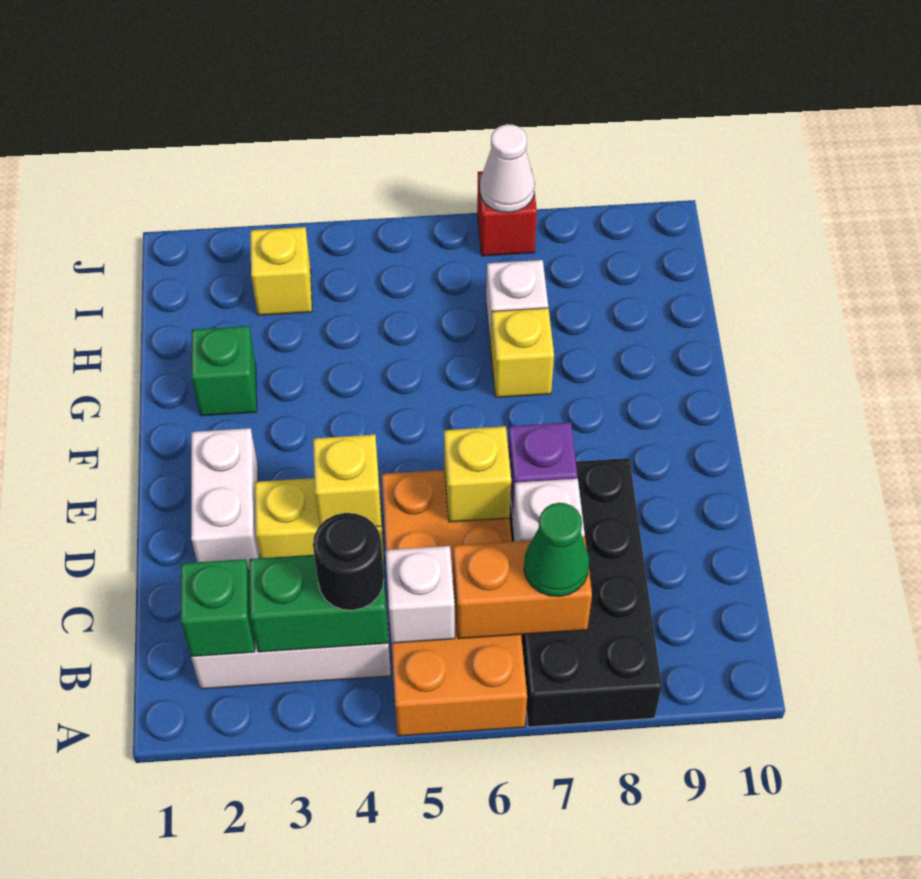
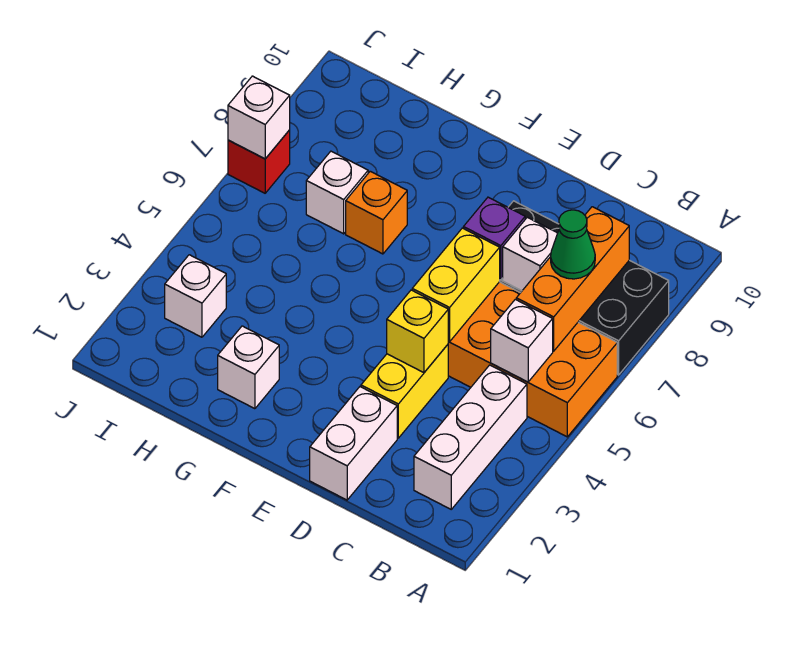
green 1x1 brick [181,559,255,657] -> none
green 1x2 brick [249,555,388,652] -> none
black 1x1 round brick [313,513,384,610] -> none
orange 1x2 brick [453,537,592,639] -> orange 1x3 brick [516,207,629,351]
white 1x2 brick [191,428,260,571] -> white 1x2 brick turned to [310,387,397,500]
yellow 1x1 brick [444,426,511,522] -> yellow 1x2 brick [412,228,500,342]
green 1x1 brick [192,326,257,416] -> white 1x1 brick [218,326,279,409]
yellow 1x1 brick [491,308,554,397] -> orange 1x1 brick [346,171,407,254]
yellow 1x1 brick [250,227,312,315] -> white 1x1 brick [165,255,226,337]
white 1x1 cone [480,124,535,212] -> white 1x1 brick [228,76,290,159]

